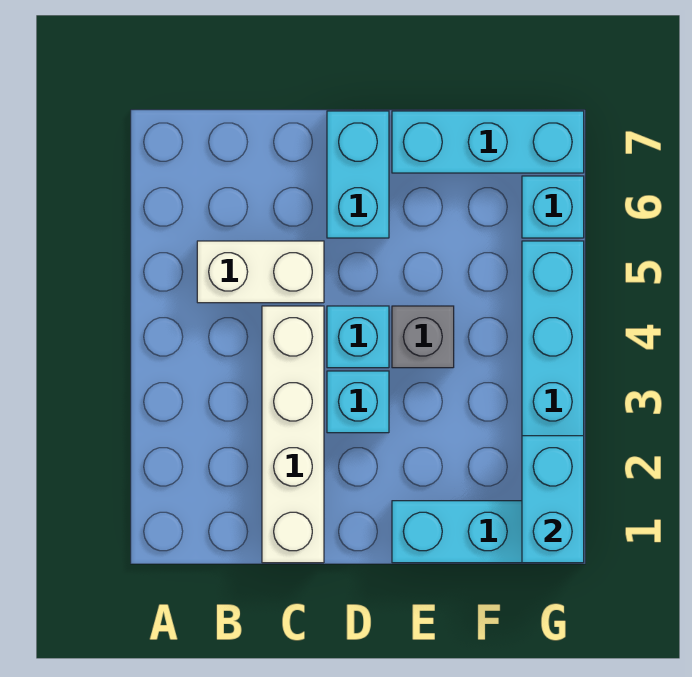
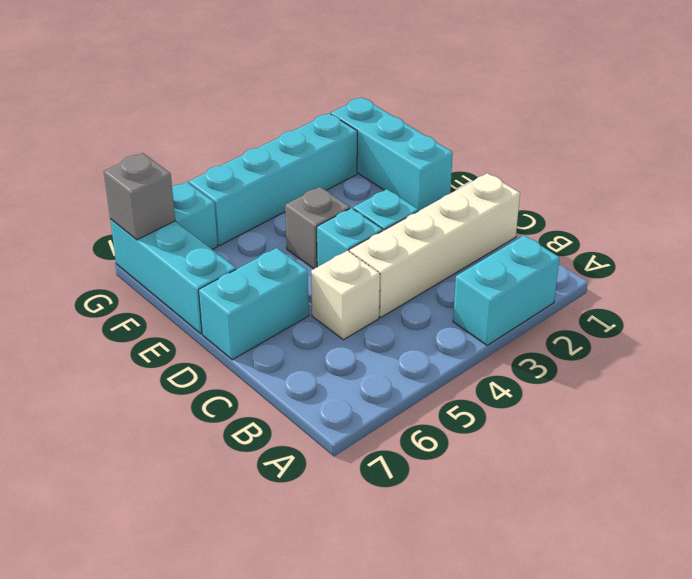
white 1x2 brick [197,241,324,303] -> white 1x1 brick [311,250,380,340]
cyan 1x2 brick [522,436,584,563] -> cyan 1x2 brick moved to [453,235,560,345]
none -> grey 1x1 brick [104,153,175,240]

